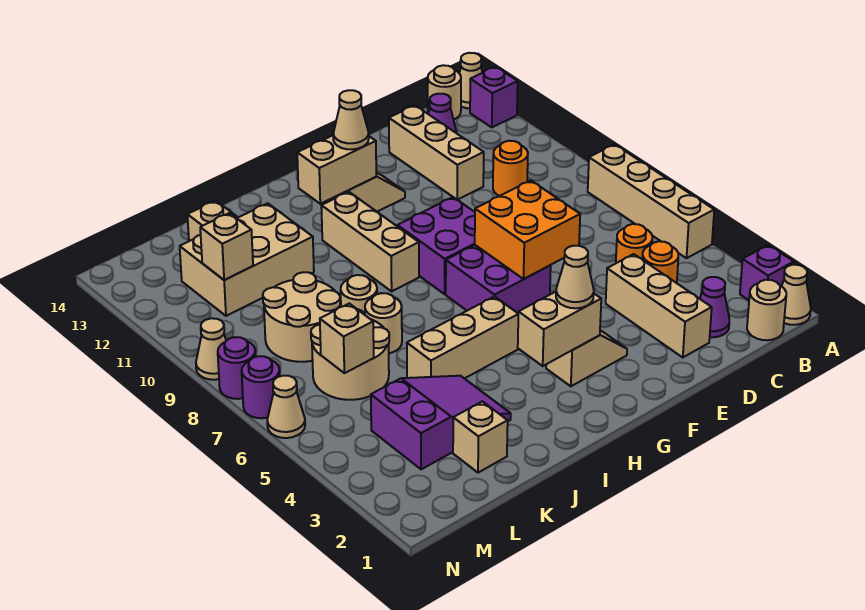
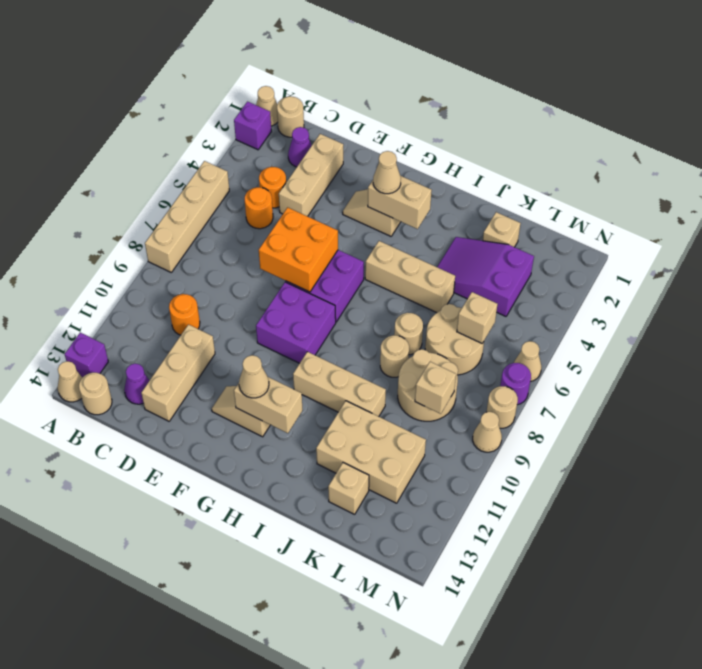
tan 1x3 brick [321,192,419,291] -> tan 1x3 brick turned to [293,352,386,416]
tan 1x1 brick [200,213,253,280] -> tan 1x1 brick moved to [415,362,456,414]
purple 1x1 round brick [218,337,255,399] -> tan 1x1 round brick [487,386,518,428]

